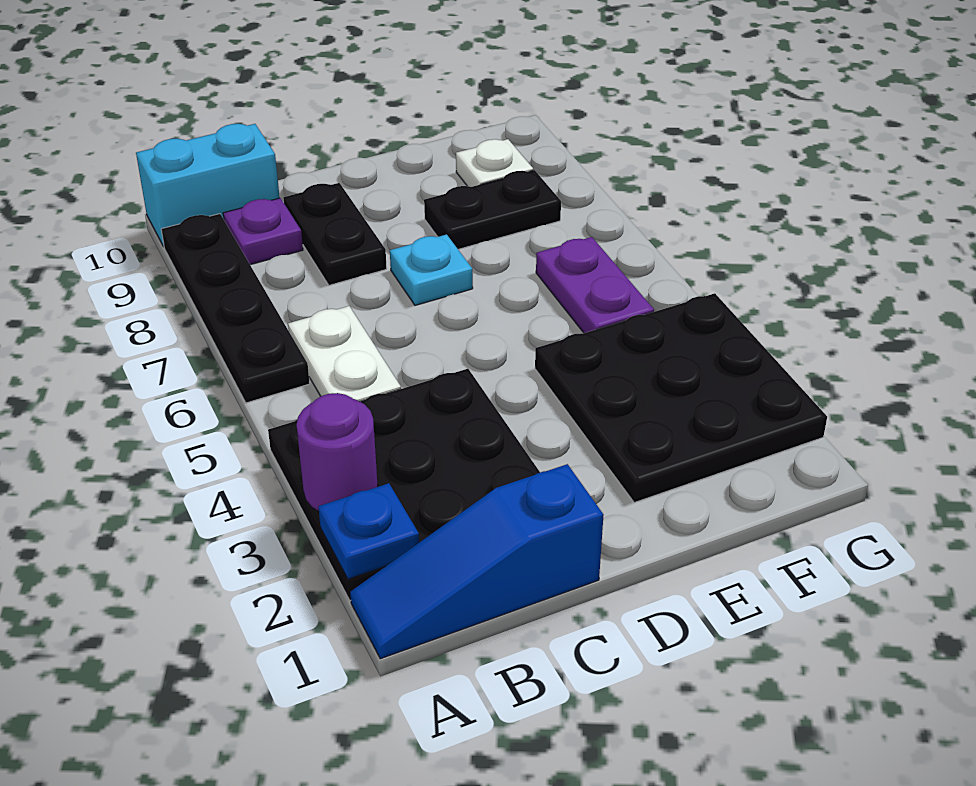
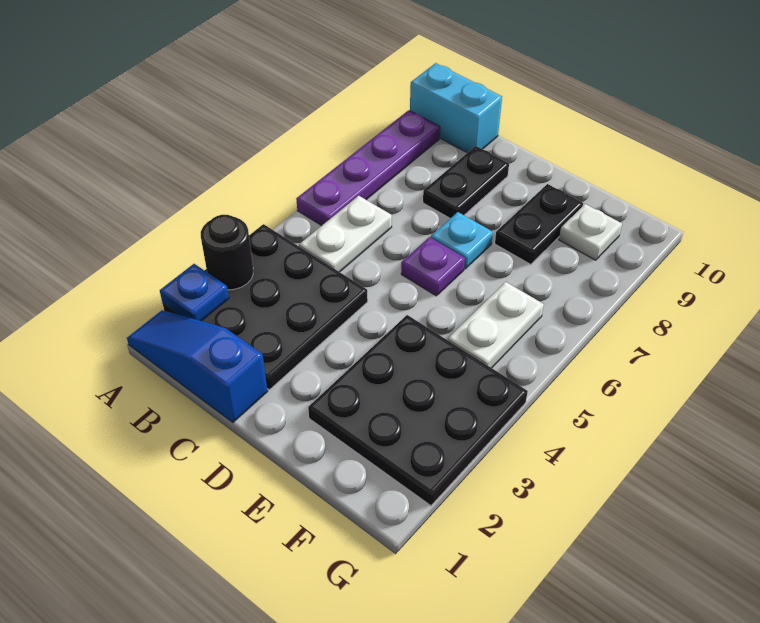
purple 1x1 round brick [297,393,378,512] -> black 1x1 round brick [201,215,253,290]
black 1x4 plate [161,214,310,403] -> purple 1x4 plate [296,110,440,226]
purple 1x1 plate [223,198,303,265] -> purple 1x1 plate moved to [401,237,465,296]
black 1x2 plate [424,170,561,249] -> black 1x2 plate turned to [495,184,583,264]
purple 1x2 plate [536,237,654,333] -> white 1x2 plate [448,282,544,368]

